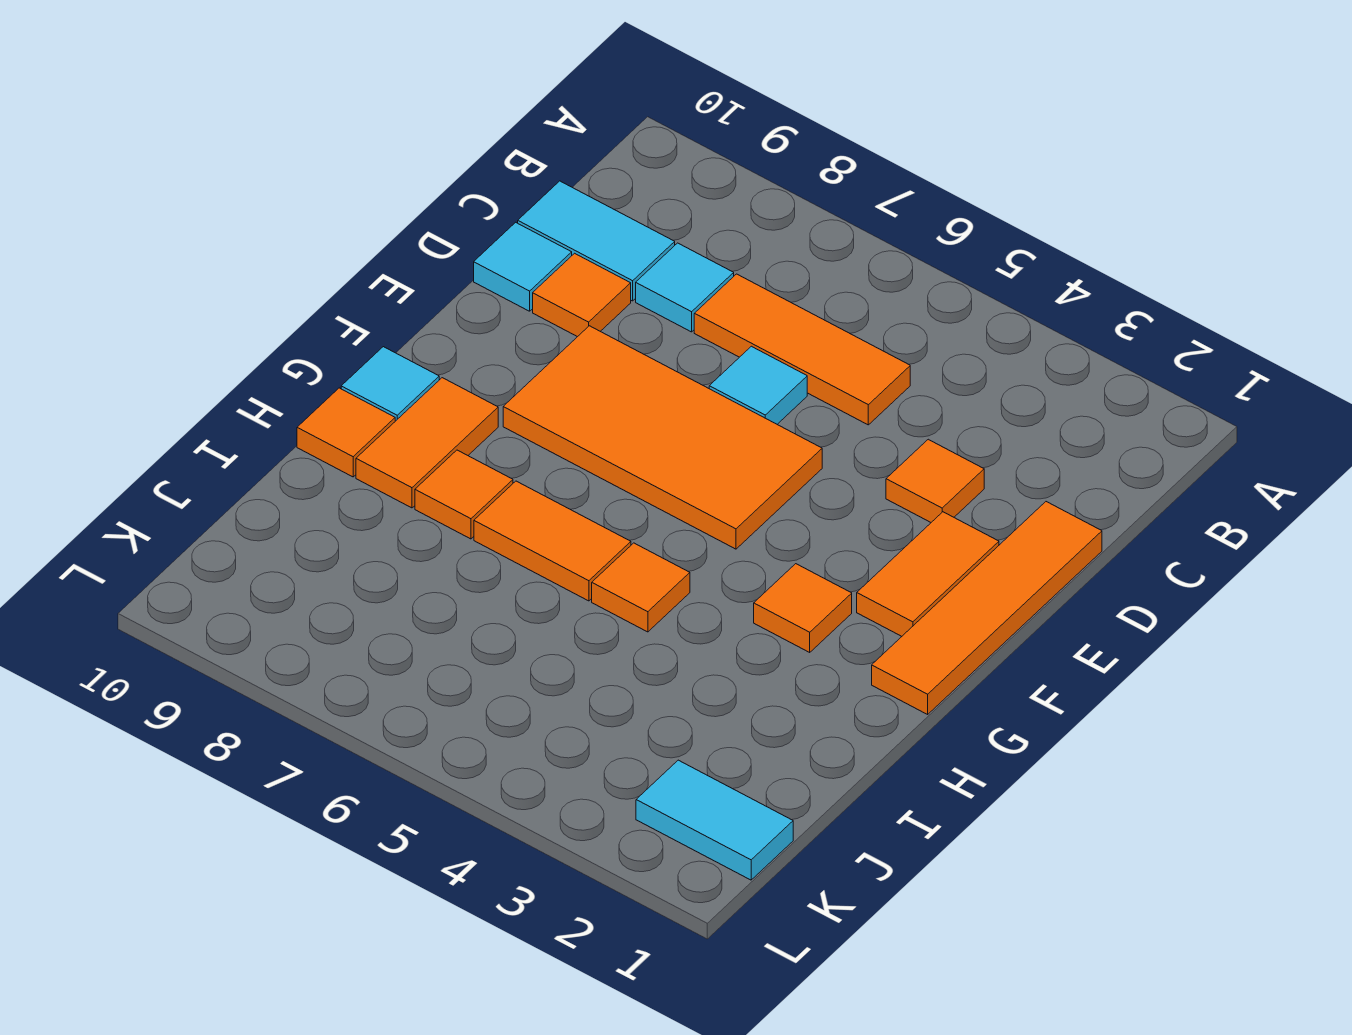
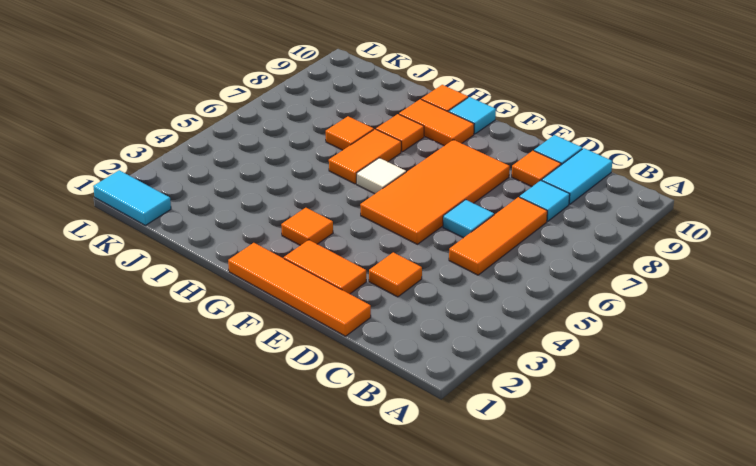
none -> white 1x1 tile [357,158,406,194]
orange 1x1 tile [592,543,690,632] -> orange 1x1 tile moved to [326,116,374,150]
cyan 1x2 tile [636,760,793,880] -> cyan 1x2 tile turned to [93,170,171,225]

